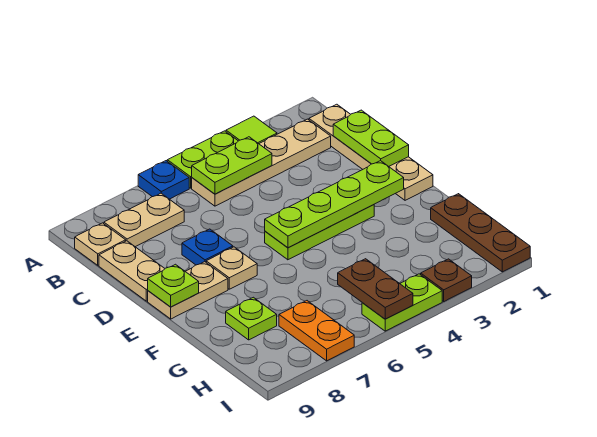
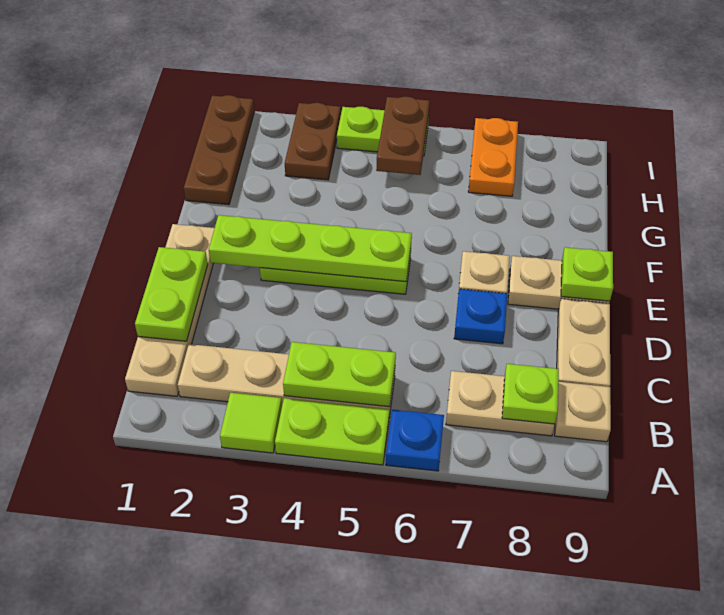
lime 1x1 plate [226,297,277,340] -> lime 1x1 plate moved to [502,364,559,424]
brown 1x1 plate [421,259,472,301] -> brown 1x2 plate [285,103,341,180]

